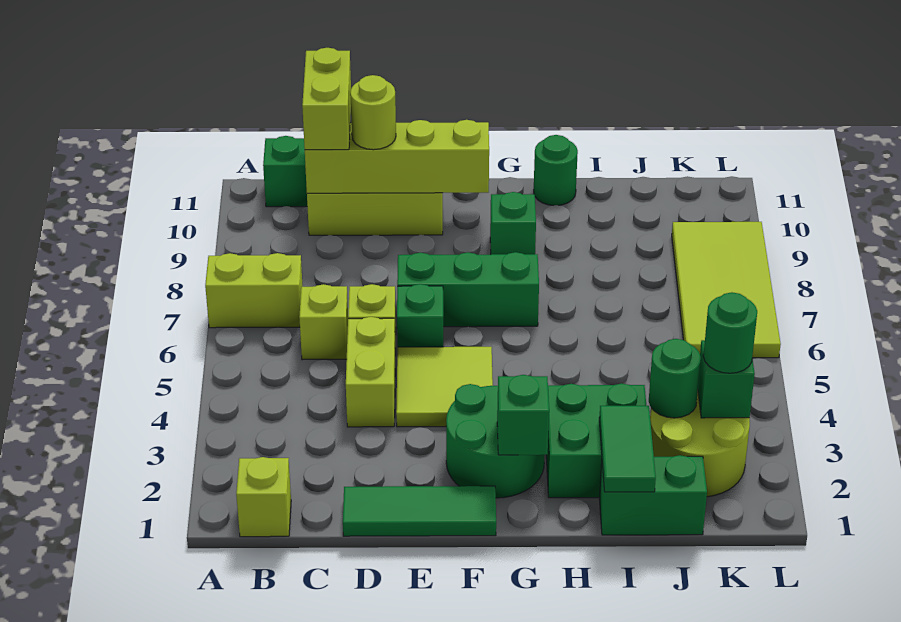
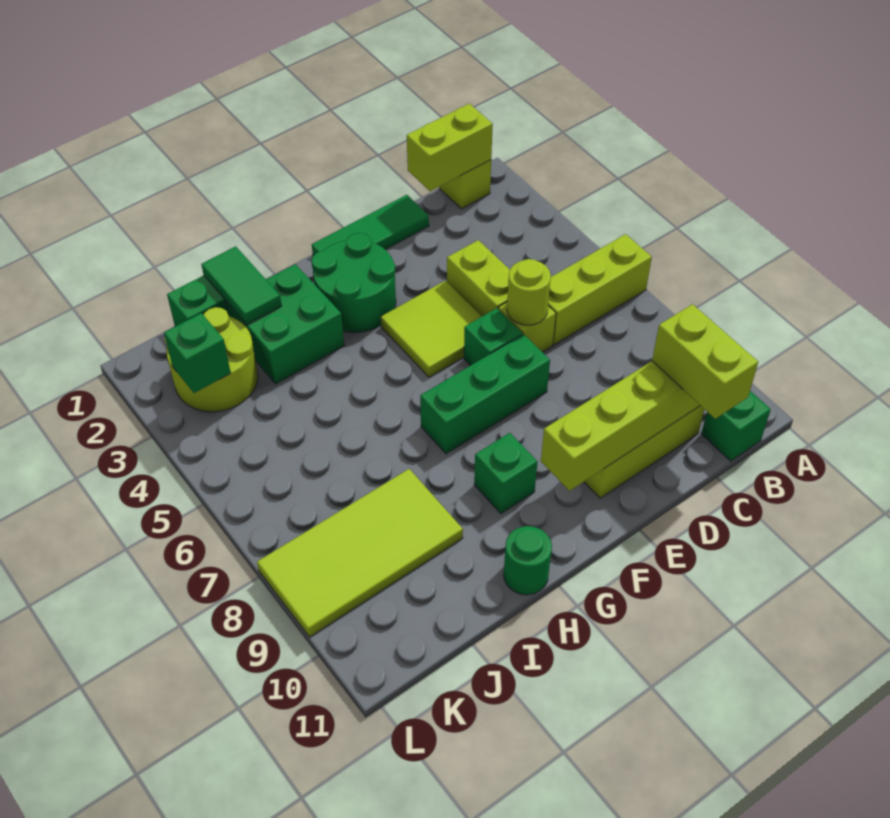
lime 1x2 brick [205,253,303,328] -> lime 1x2 brick moved to [407,104,493,191]
lime 1x1 brick [299,284,348,360] -> lime 1x3 brick [548,234,652,345]
lime 1x1 round brick [350,75,396,150] -> lime 1x1 round brick moved to [507,259,551,325]
green 1x1 brick [497,375,549,455] -> none
green 1x1 round brick [649,339,701,418] -> none
green 1x1 round brick [703,292,757,373] -> none
lime 2x4 tile [672,222,781,358] -> lime 2x4 tile turned to [257,469,463,637]

